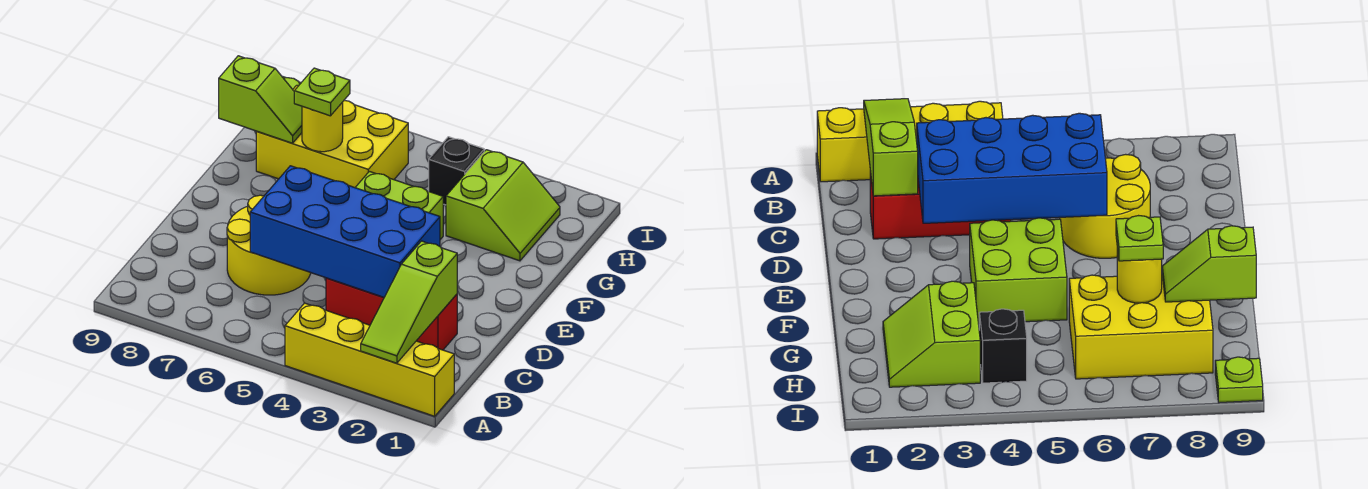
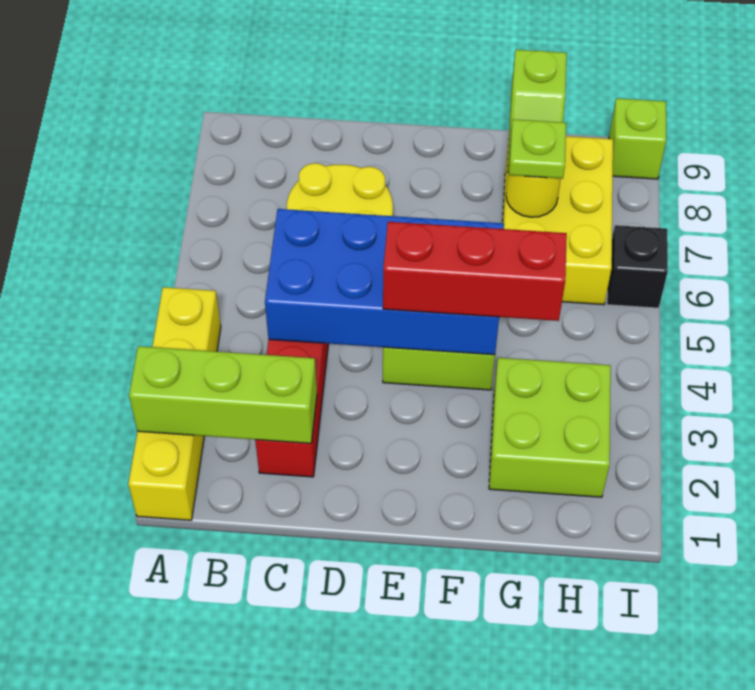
lime 1x3 slope [361,241,457,363] -> lime 1x3 brick [129,346,317,443]
blue 2x4 brick [250,166,440,297] -> blue 2x4 brick turned to [265,209,504,355]
none -> red 1x3 brick [383,222,567,321]
lime 2x2 slope [446,150,560,261] -> lime 2x2 brick [489,358,611,497]
black 1x1 brick [429,137,484,205] -> black 1x1 brick moved to [607,225,668,308]
lime 1x1 plate [1215,357,1263,402] -> lime 1x1 brick [609,98,666,179]

